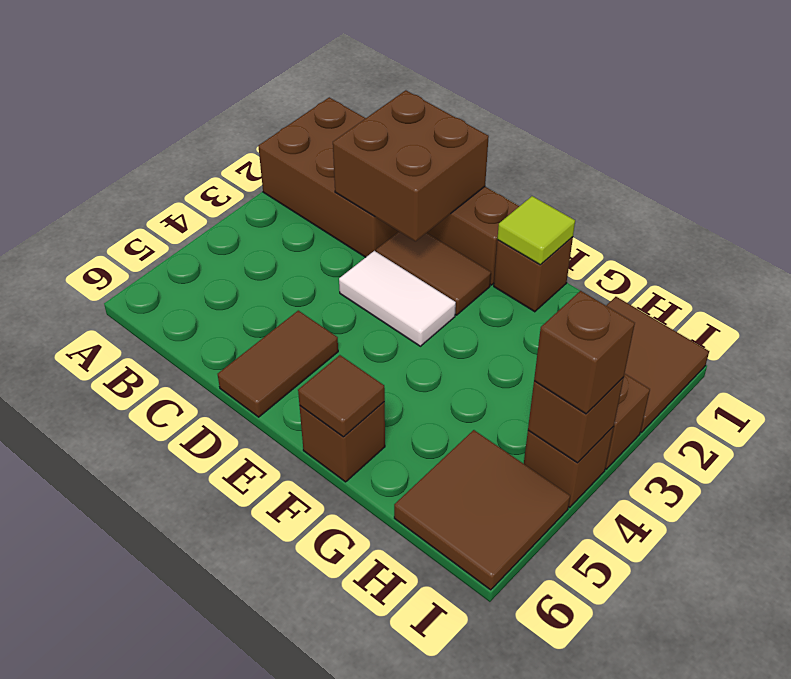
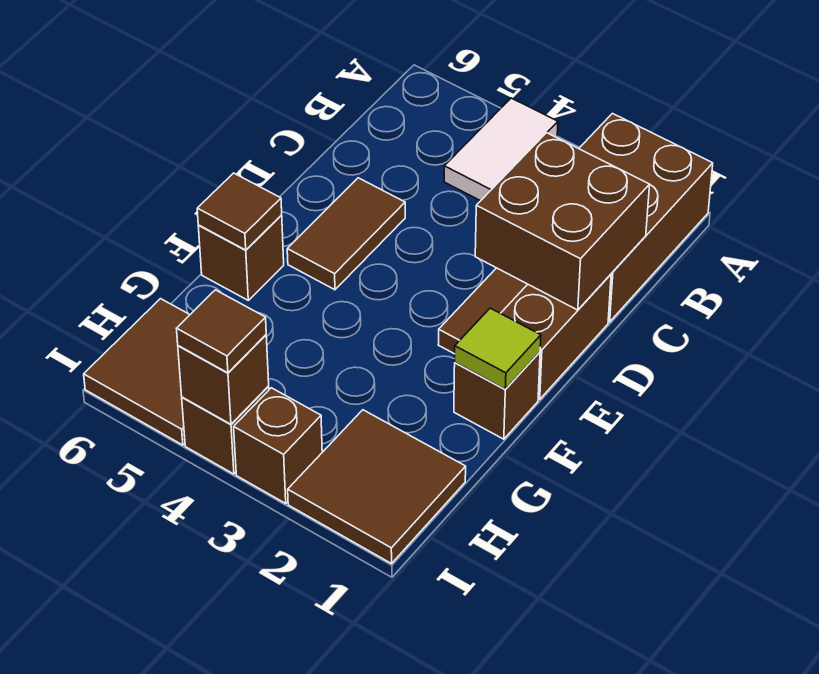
white 1x2 tile [339,251,456,346] -> white 1x2 tile moved to [444,98,558,201]
brown 1x2 tile [218,311,338,417] -> brown 1x2 tile turned to [287,178,405,290]
brown 1x1 brick [534,291,635,414] -> brown 1x1 tile [177,290,266,373]

